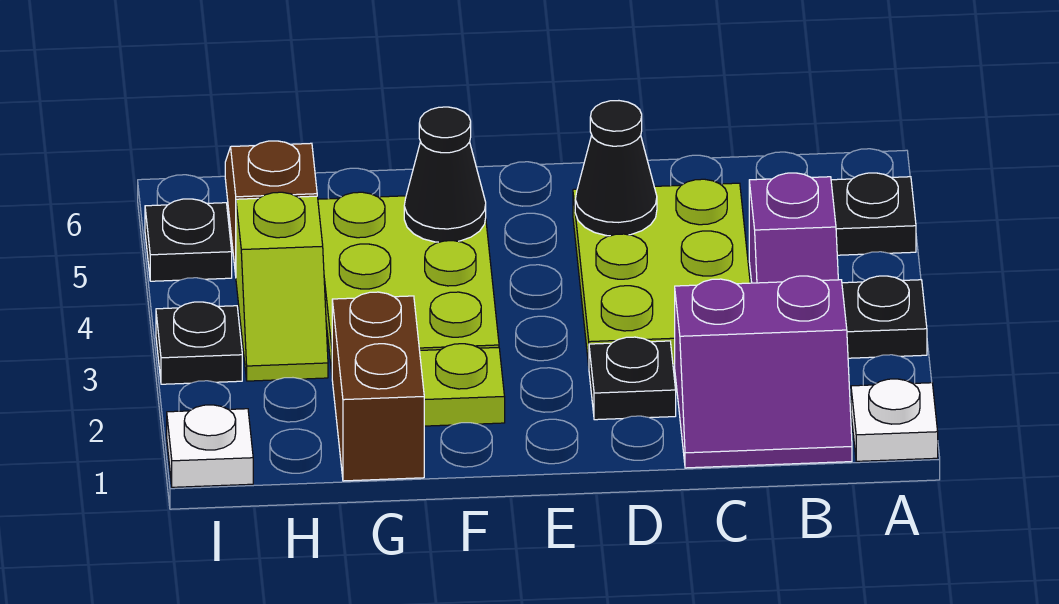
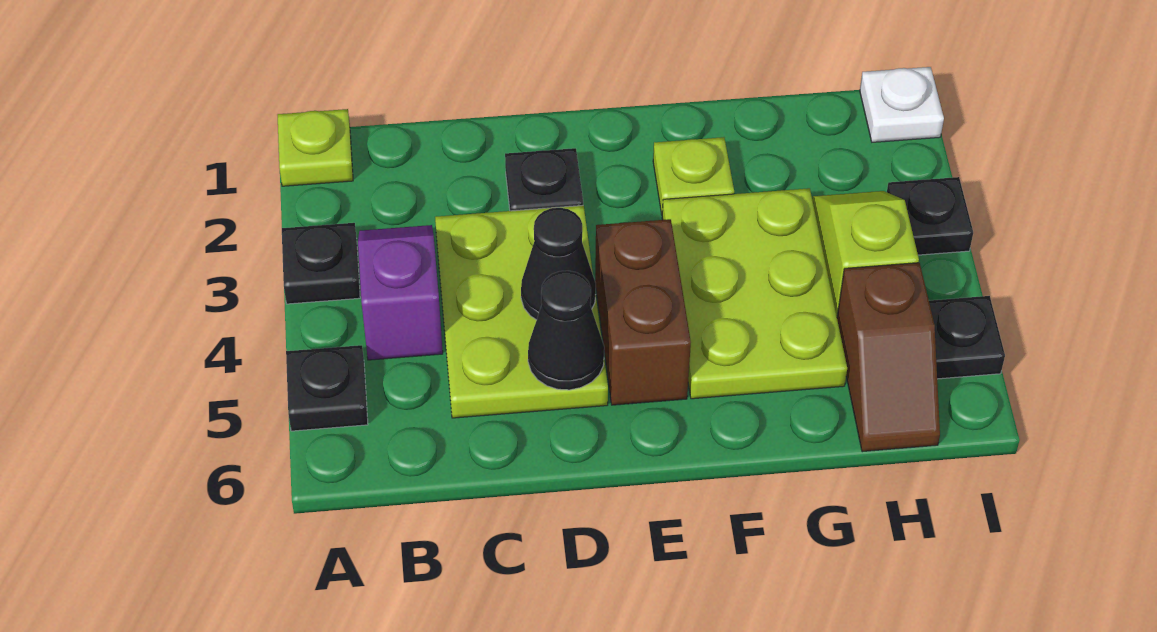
white 1x1 plate [851,379,938,461] -> lime 1x1 plate [278,109,353,186]
purple 2x2 slope [675,276,852,468] -> none
black 1x1 cone [404,107,486,242] -> black 1x1 cone moved to [521,208,596,320]
brown 1x2 brick [332,292,424,481] -> brown 1x2 brick moved to [595,219,691,405]

